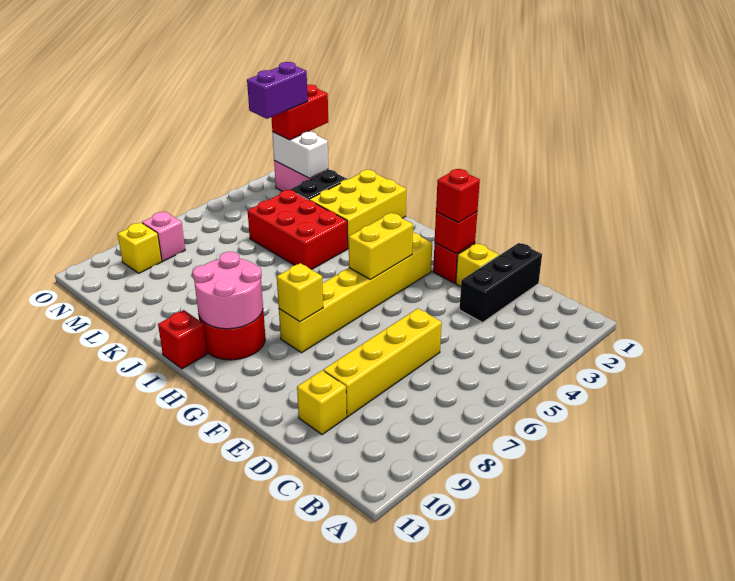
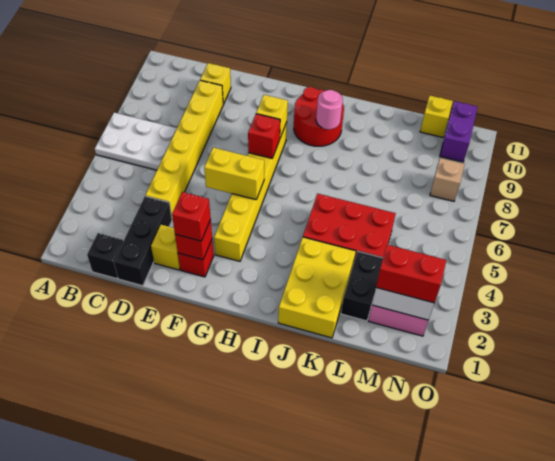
none -> white 2x3 plate [95,113,177,170]
none -> black 1x1 brick [87,233,123,279]
yellow 1x4 brick [323,308,442,417] -> yellow 1x6 brick [145,80,223,219]
yellow 1x2 brick [349,213,413,280] -> yellow 1x2 brick turned to [204,147,264,200]
pink 2x2 round brick [193,252,263,329] -> pink 1x1 round brick [316,90,343,129]
red 1x1 brick [158,310,207,369] -> red 1x1 brick moved to [248,114,280,158]
red 1x2 brick [271,85,328,140] -> red 1x2 brick turned to [376,245,446,303]
purple 1x2 brick [247,62,308,119] -> purple 1x2 brick moved to [440,101,478,162]
pink 1x1 brick [142,211,185,261] -> tan 1x1 brick [430,158,464,201]
yellow 1x1 brick [118,223,162,273] -> yellow 1x1 brick moved to [420,96,453,137]

